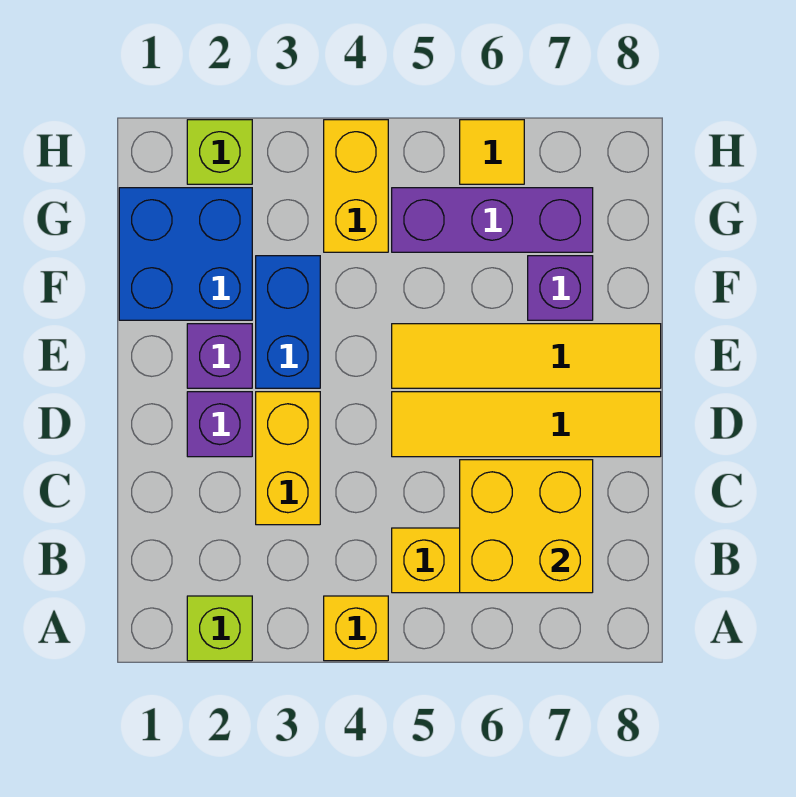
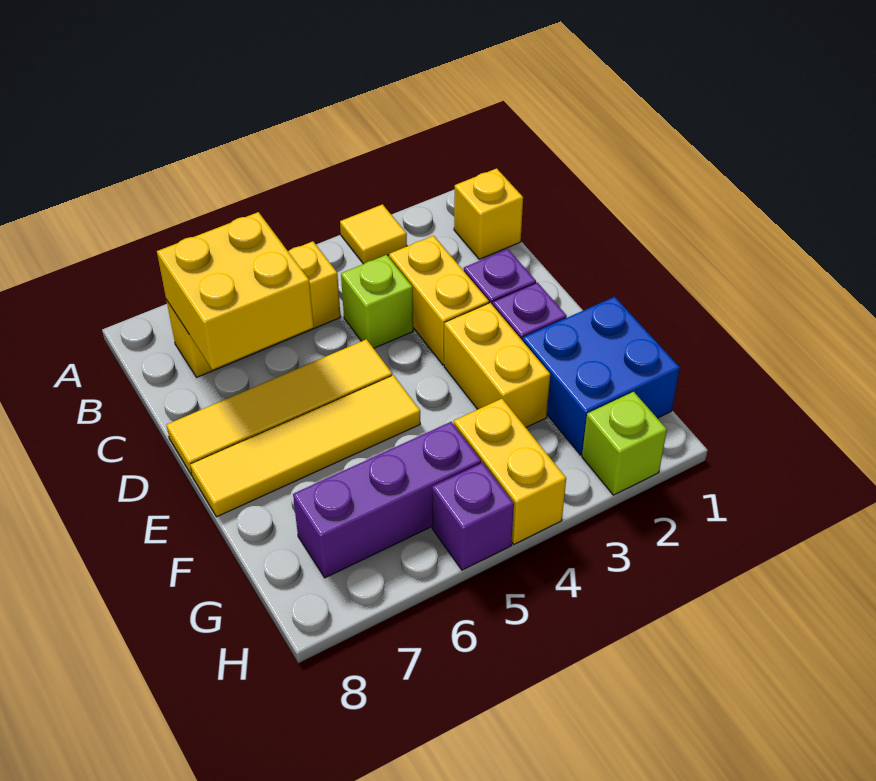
lime 1x1 brick [187,596,252,661] -> lime 1x1 brick moved to [341,255,413,348]
yellow 1x1 brick [324,596,388,661] -> yellow 1x1 brick moved to [454,168,523,259]
blue 1x2 brick [256,256,320,388] -> yellow 1x2 brick [444,303,550,427]
purple 1x1 brick [528,256,593,320] -> purple 1x1 brick moved to [432,463,514,570]
yellow 1x1 tile [460,120,524,184] -> yellow 1x1 tile moved to [340,204,407,264]

